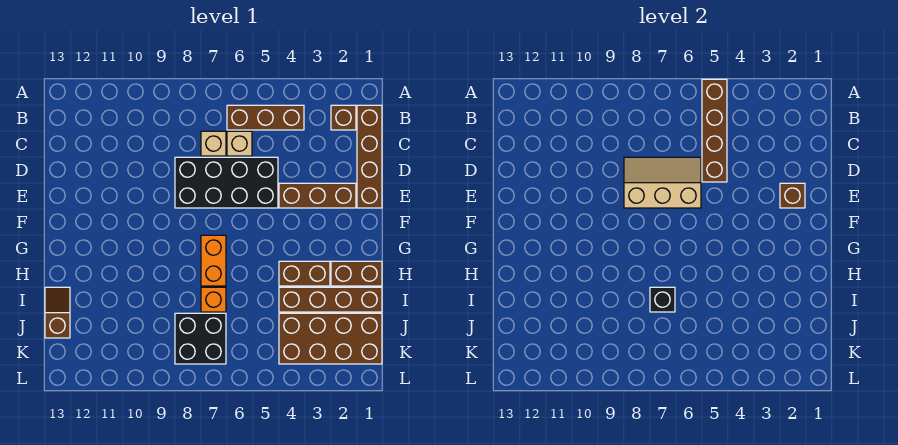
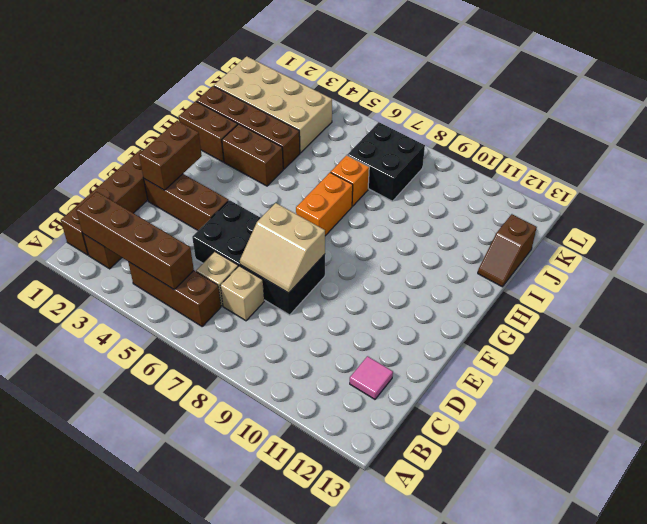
brown 1x4 brick [702,79,727,182] -> brown 1x4 brick turned to [76,192,194,289]
none -> pink 1x1 tile [350,356,393,399]
tan 2x3 slope [624,157,701,208] -> tan 2x2 slope [240,203,325,293]
brown 1x1 brick [780,183,805,208] -> brown 1x2 brick [139,121,202,190]
black 1x1 brick [650,287,675,312] -> none
brown 2x4 brick [279,313,382,364] -> tan 2x4 brick [214,56,332,153]

